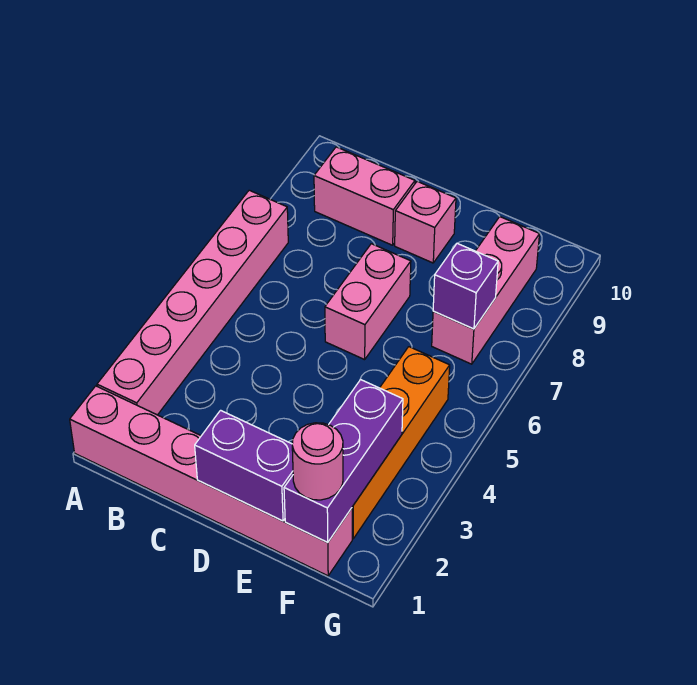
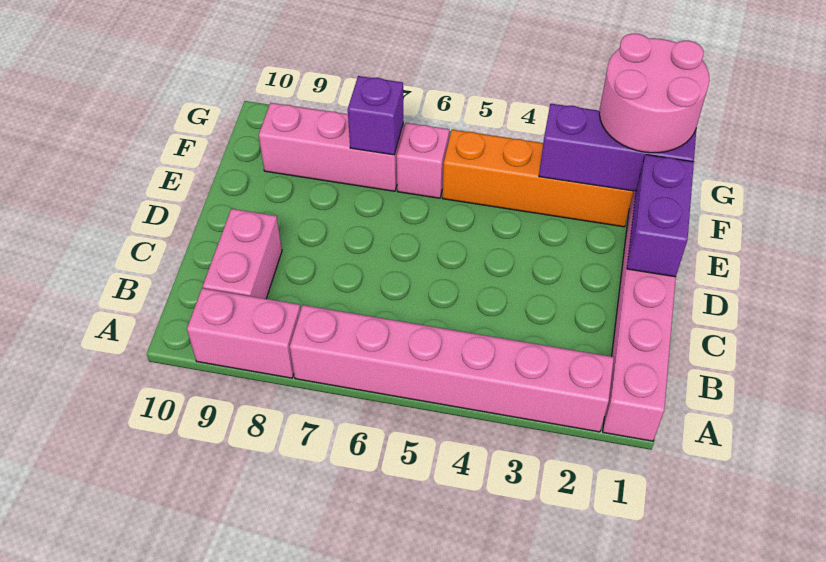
pink 1x2 brick [325,244,411,360] -> pink 1x2 brick moved to [187,288,301,378]
pink 1x1 brick [395,181,456,263] -> pink 1x1 brick moved to [397,123,449,198]
pink 1x1 round brick [292,423,343,500] -> pink 2x2 round brick [599,34,709,153]

